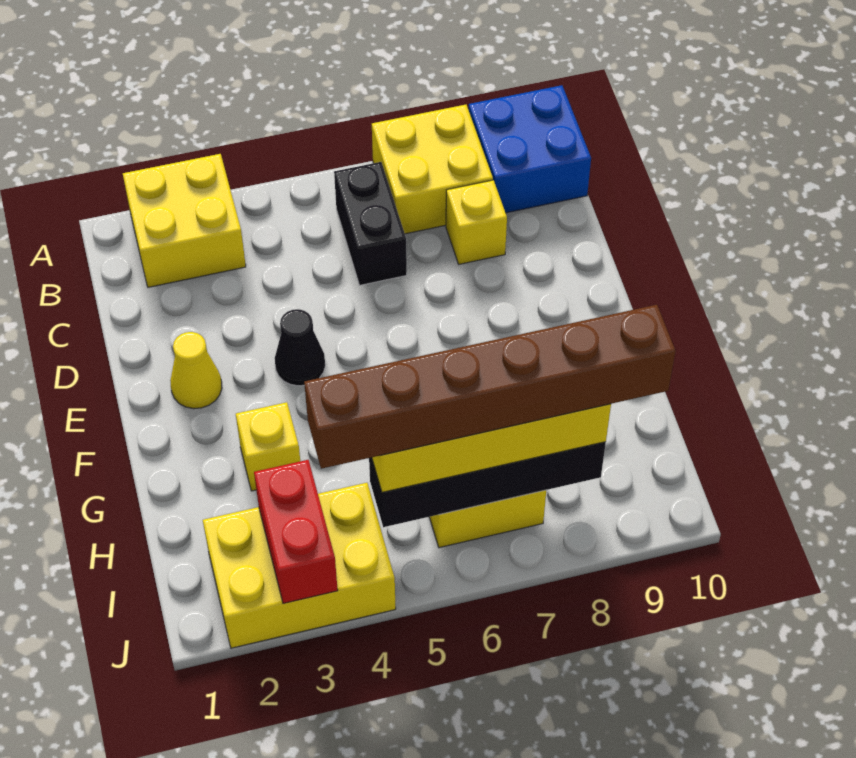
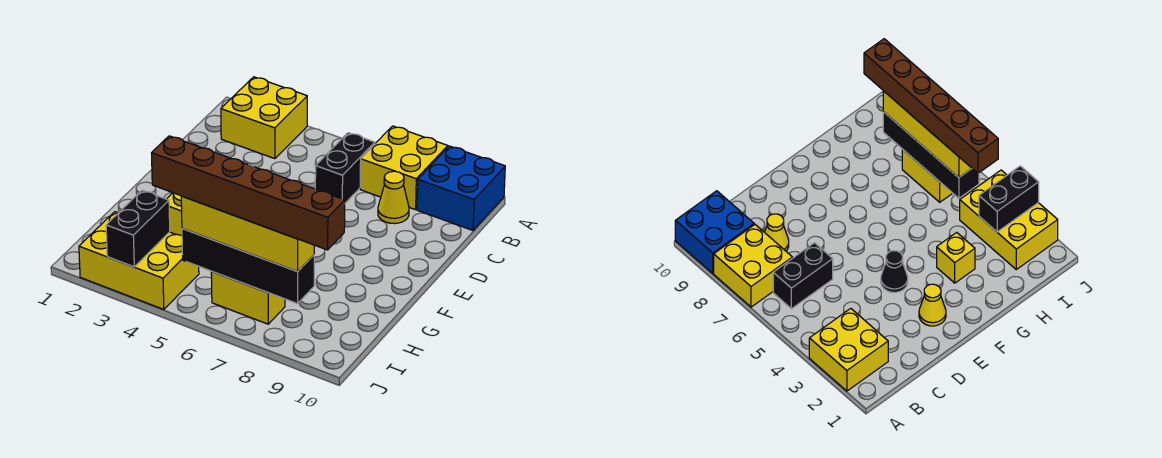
yellow 1x1 brick [446,180,507,264] -> yellow 1x1 cone [378,171,409,224]
red 1x2 brick [254,460,338,604] -> black 1x2 brick [106,190,170,267]

